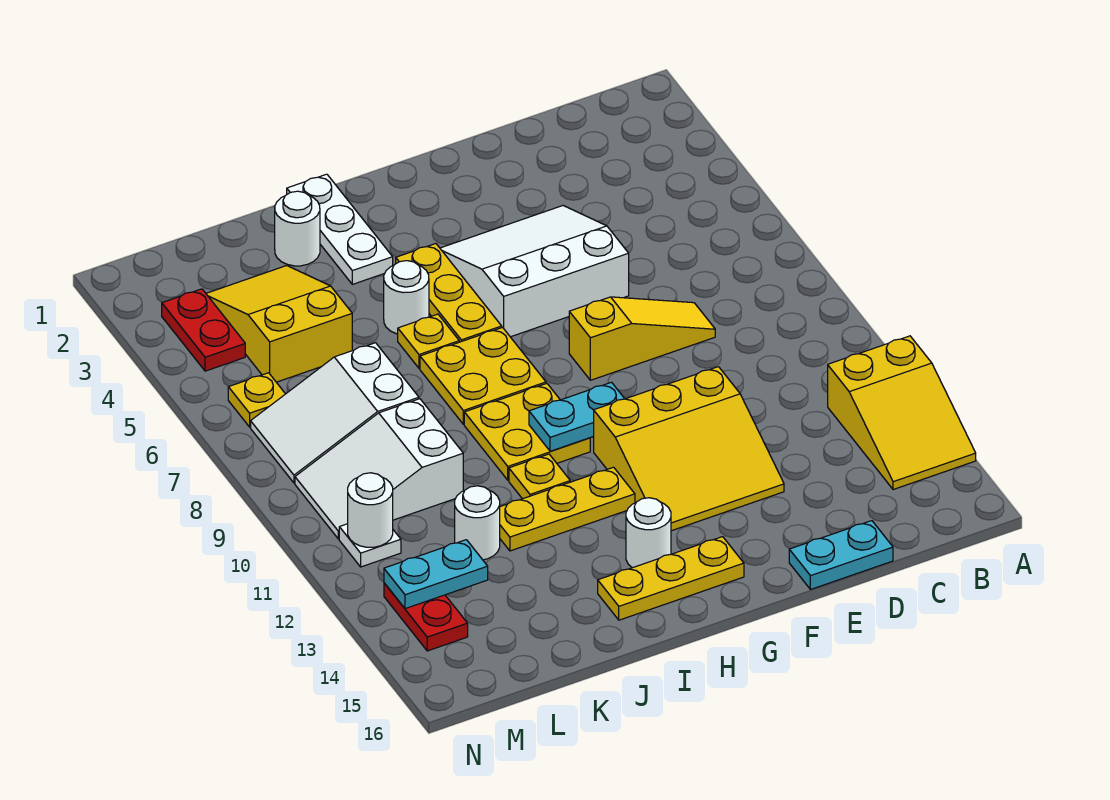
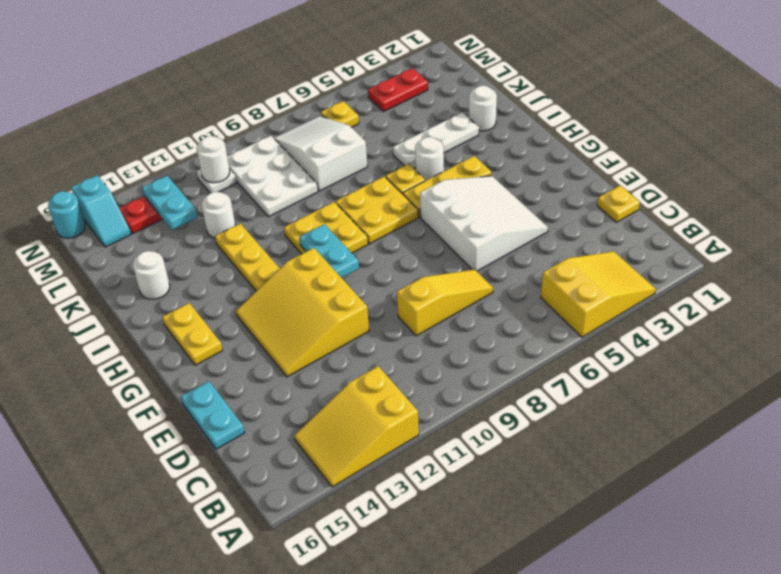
yellow 1x3 slope [569,297,715,380] -> yellow 1x3 slope turned to [397,269,493,336]
yellow 1x3 plate [598,537,744,620] -> yellow 1x2 plate [162,303,223,365]
white 1x1 round brick [626,498,671,568] -> white 1x1 round brick moved to [133,251,170,299]
white 1x3 plate [287,174,393,284] -> white 1x3 plate moved to [393,112,479,168]
yellow 1x1 plate [509,454,570,499] -> yellow 1x1 plate moved to [597,185,640,222]
yellow 2x3 slope [206,266,352,382] -> yellow 2x3 slope moved to [541,251,656,337]
white 2x3 slope [295,399,463,539] -> white 2x3 plate [227,136,318,217]
none -> cyan 1x2 slope [71,175,131,247]
none -> cyan 1x1 round brick [48,191,85,238]

